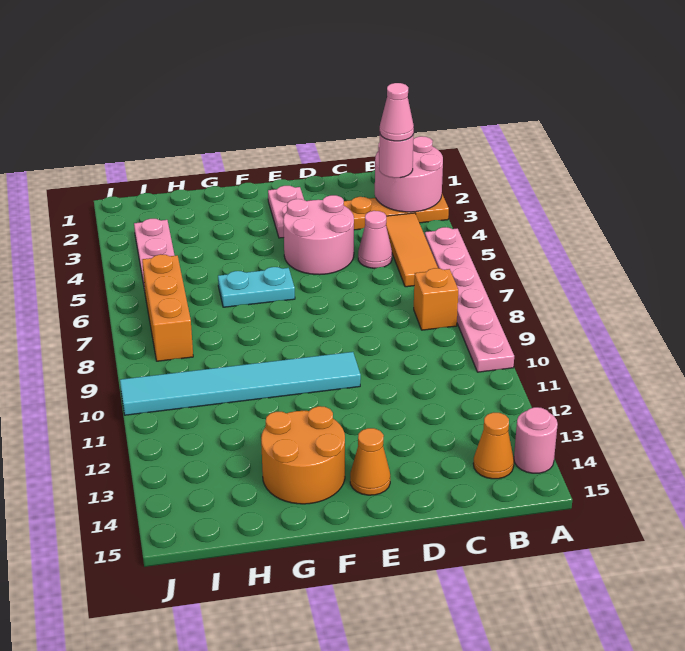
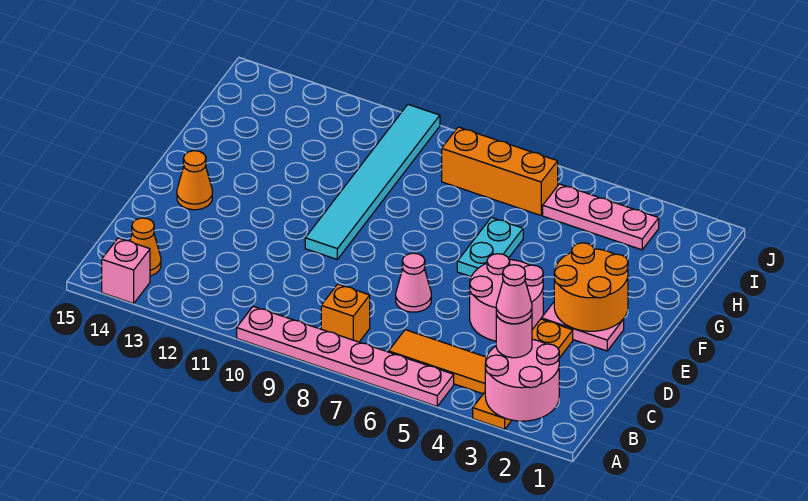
pink 1x1 round brick [514,407,558,473] -> pink 1x1 brick [102,238,150,303]
pink 1x1 cone [358,211,392,268] -> pink 1x1 cone moved to [396,253,431,312]
orange 2x2 round brick [261,406,345,504] -> orange 2x2 round brick moved to [554,243,628,331]

